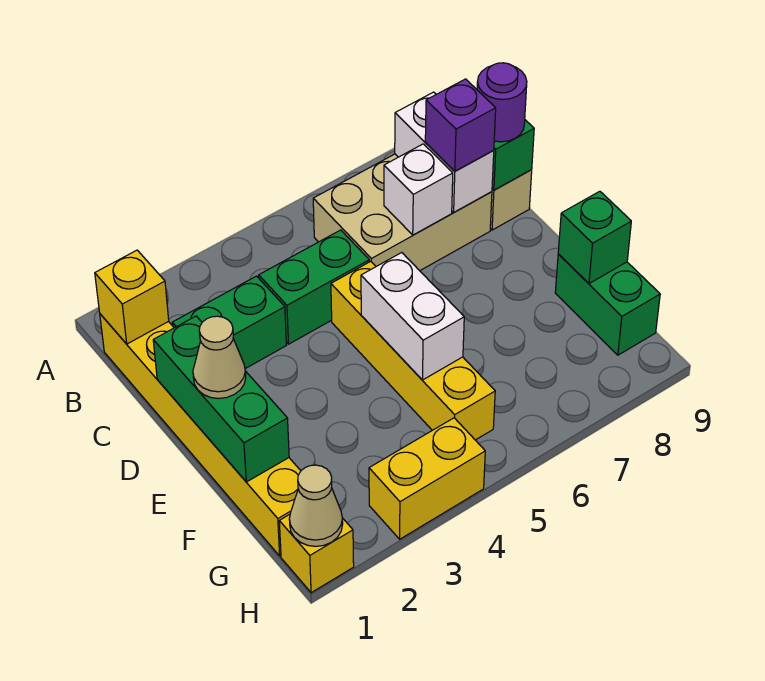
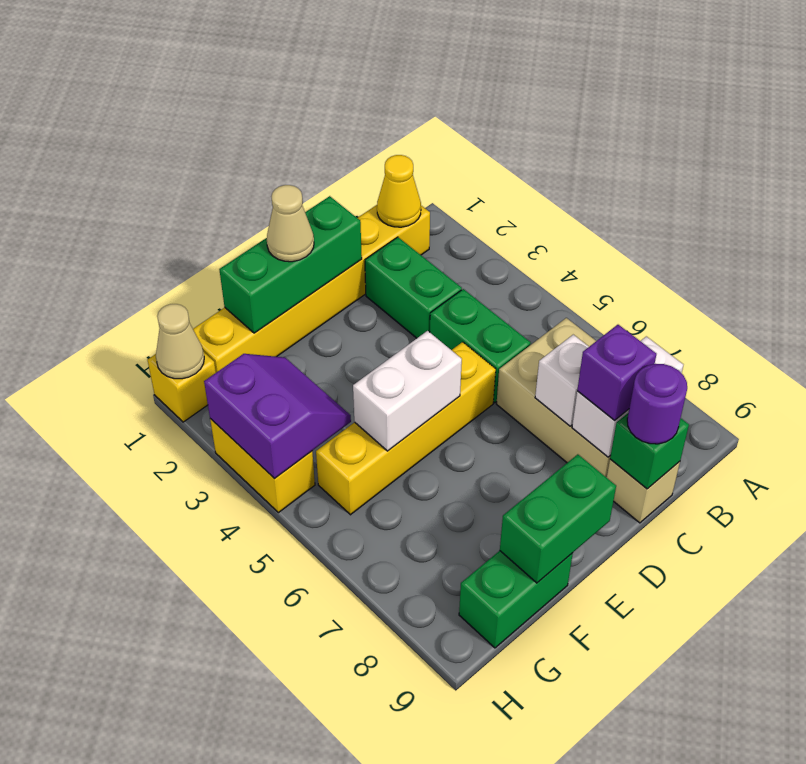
yellow 1x1 brick [95,250,169,344] -> yellow 1x1 cone [377,155,421,227]
green 1x1 brick [558,191,631,284] -> green 1x2 brick [500,454,616,583]
none -> purple 2x2 slope [204,354,351,479]

